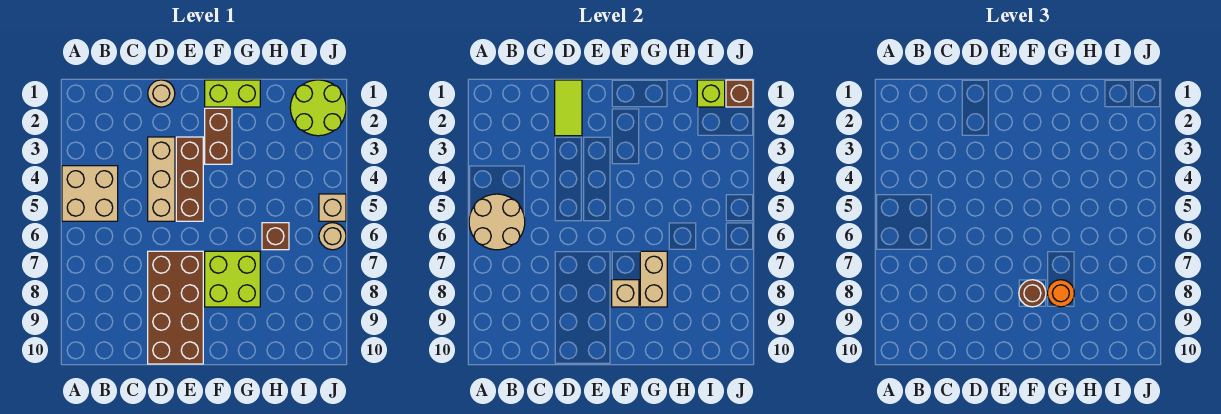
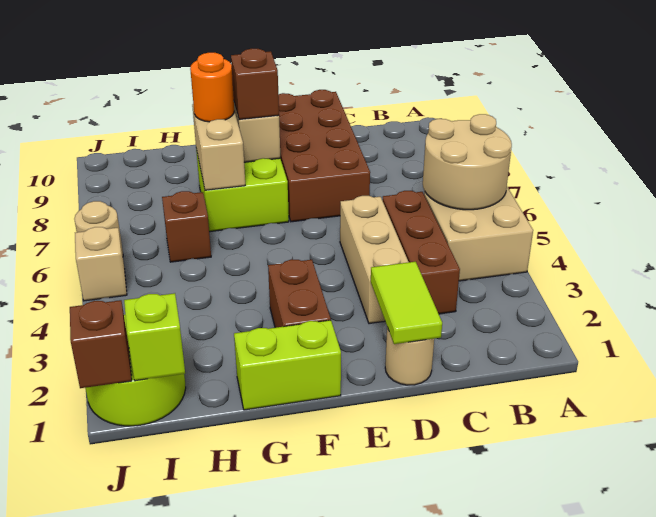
brown 1x3 brick [176,137,203,221] -> brown 1x3 brick moved to [383,191,460,314]
brown 1x1 round brick [1019,280,1046,307] -> brown 1x1 brick [231,49,279,120]

